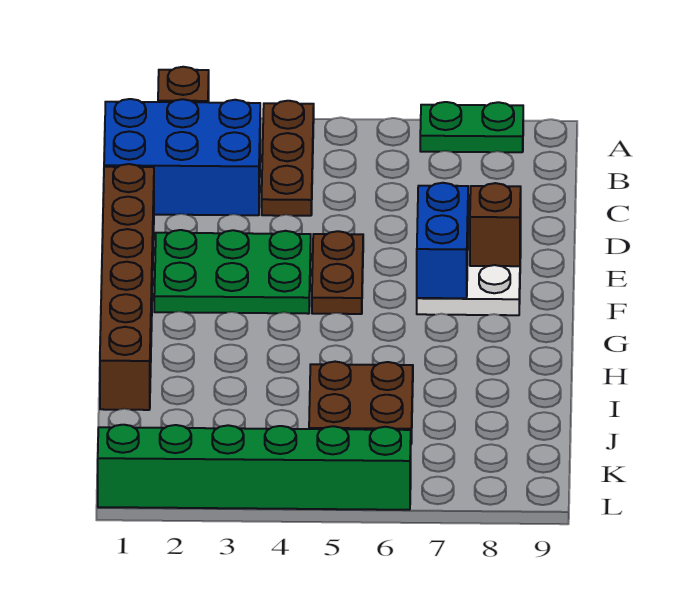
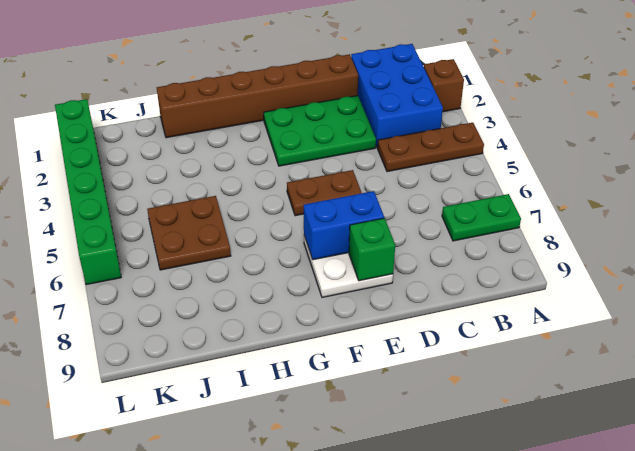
green 1x2 plate [420,102,523,152] -> green 1x2 plate turned to [442,194,521,241]
green 2x3 plate [154,230,311,314] -> green 2x3 plate turned to [264,95,376,166]
brown 1x1 brick [470,183,521,266] -> green 1x1 brick [349,218,395,281]

